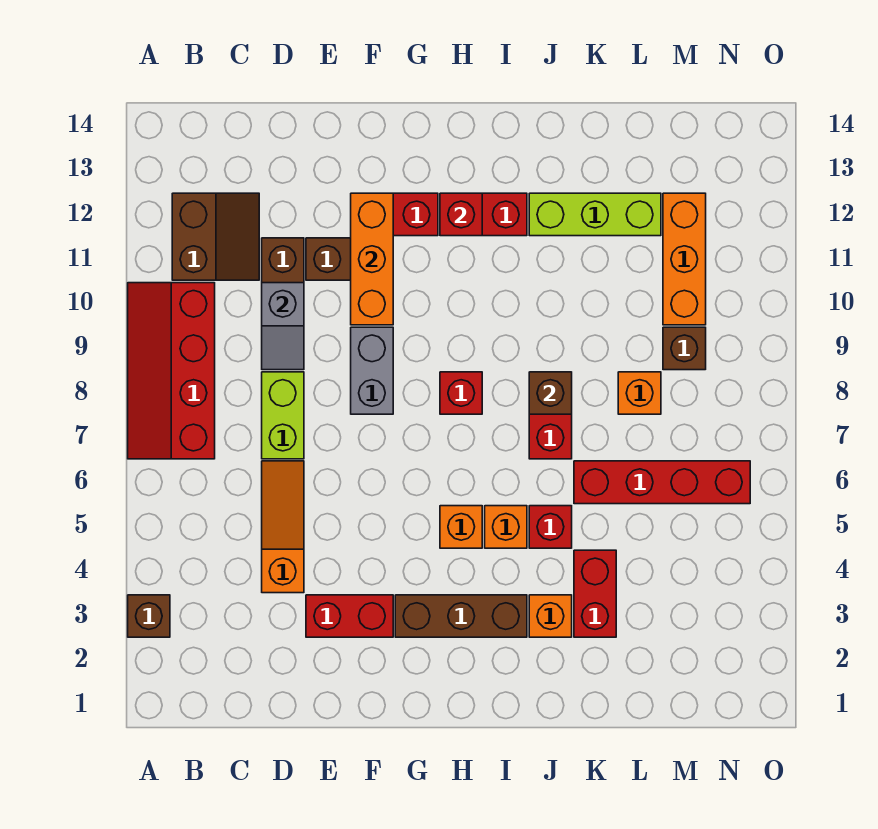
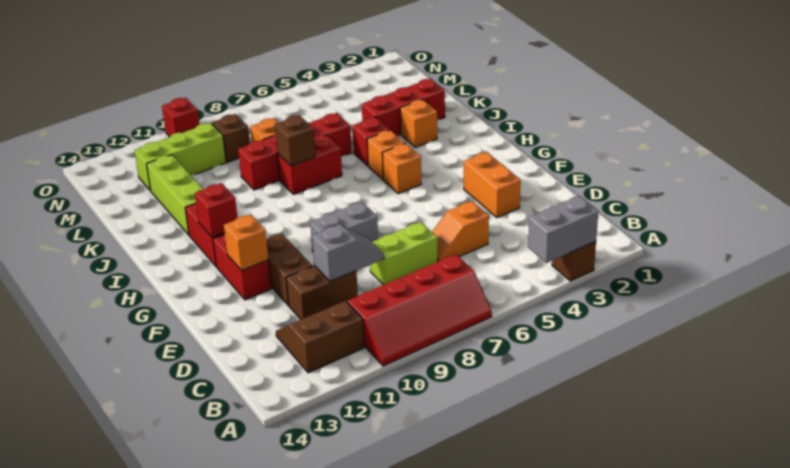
none -> grey 1x2 brick [528,196,598,263]
orange 1x3 slope [262,461,304,593] -> orange 1x2 slope [432,201,489,262]
red 1x2 brick [306,595,393,637] -> orange 1x2 brick [464,152,521,217]
orange 1x3 brick [351,193,393,325] -> orange 1x1 brick [224,214,268,271]
brown 1x3 brick [395,595,527,637] -> none
red 1x1 brick [440,372,482,414] -> red 1x1 brick moved to [162,98,199,137]
red 1x2 brick [574,550,616,637] -> red 1x3 brick [362,79,445,136]
red 1x4 brick [574,461,750,504] -> red 1x4 brick turned to [238,113,352,190]
orange 1x3 brick [663,193,706,325] -> lime 1x3 brick [134,123,226,191]

